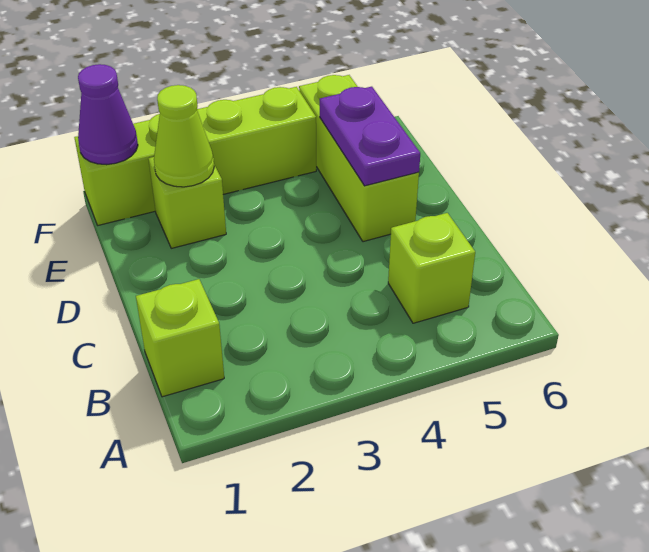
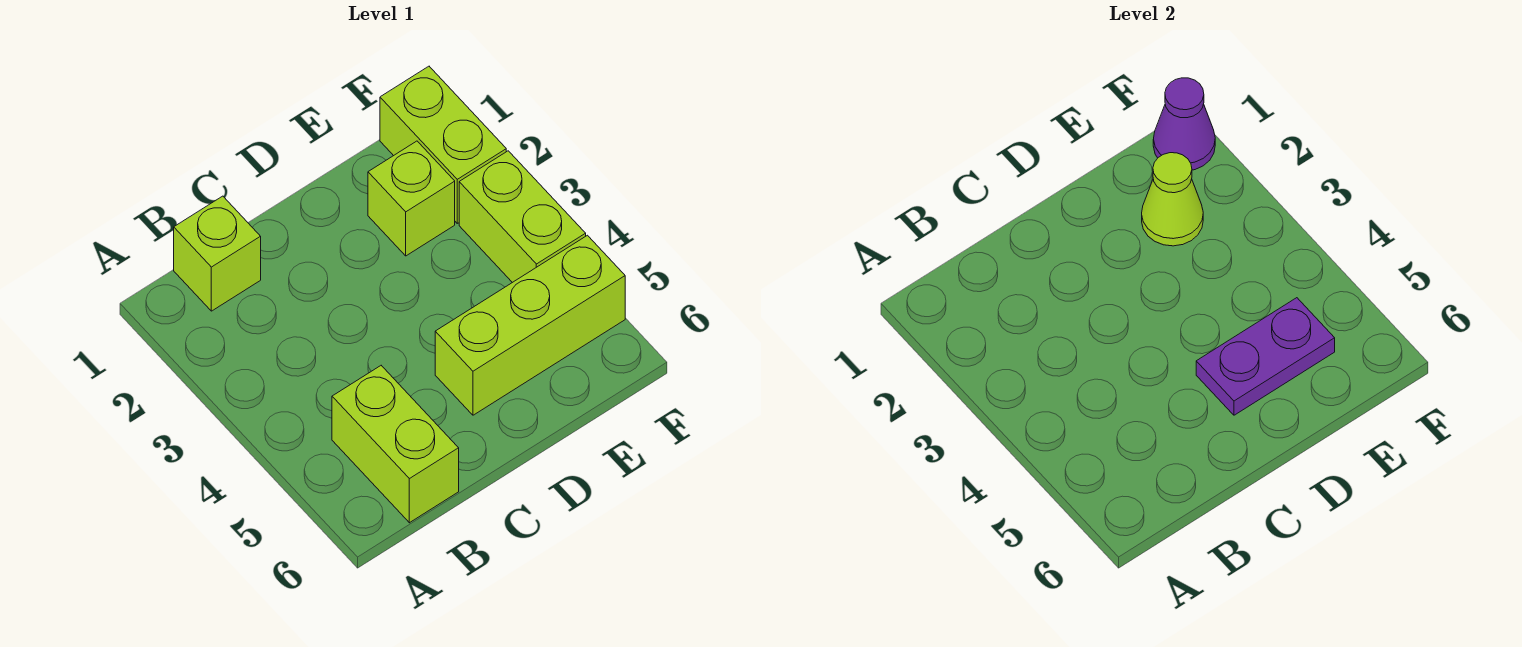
lime 1x1 brick [388,213,475,323] -> lime 1x2 brick [332,366,459,523]

